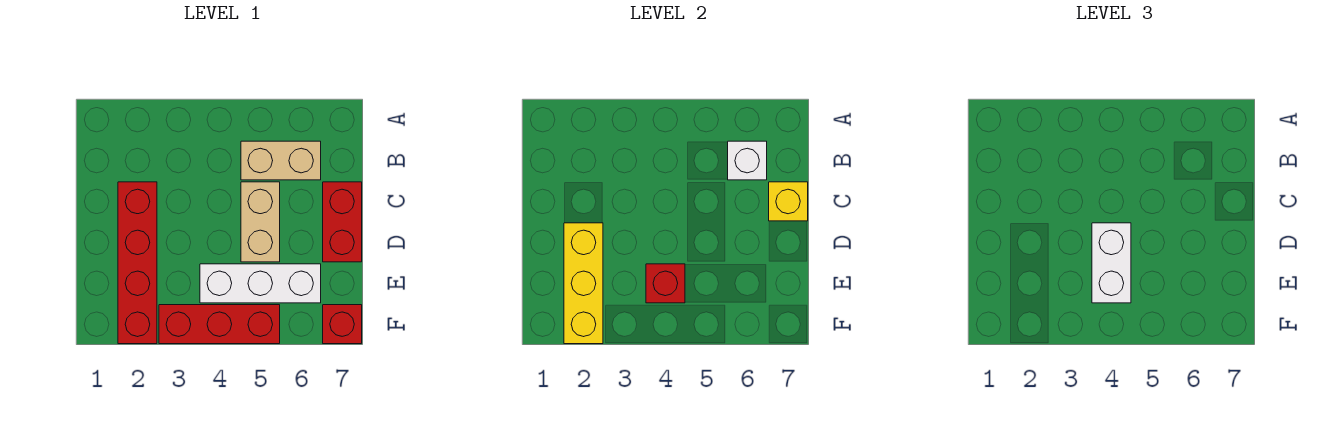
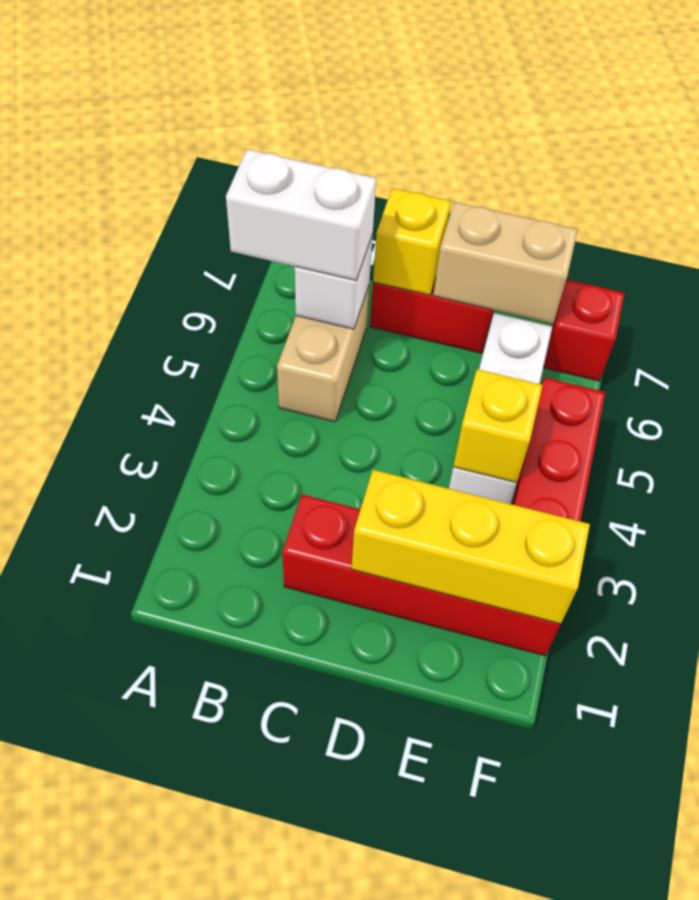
tan 1x2 brick [241,182,280,262] -> tan 1x2 brick moved to [433,202,578,324]
white 1x2 brick [1092,223,1131,303] -> white 1x2 brick moved to [226,149,376,280]
red 1x1 brick [646,264,685,303] -> yellow 1x1 brick [453,369,543,483]

